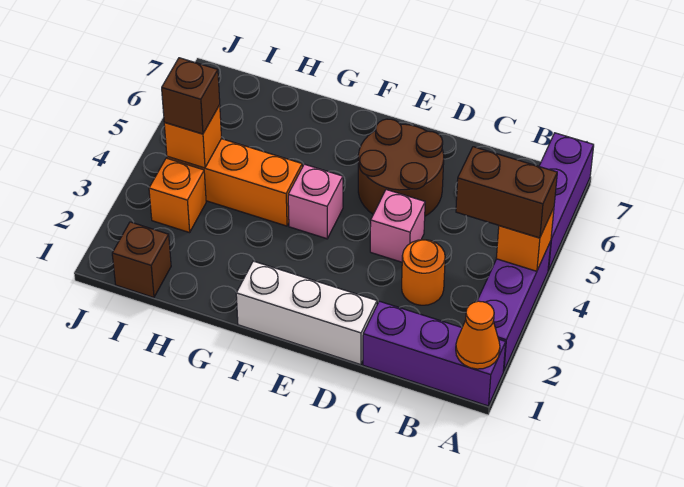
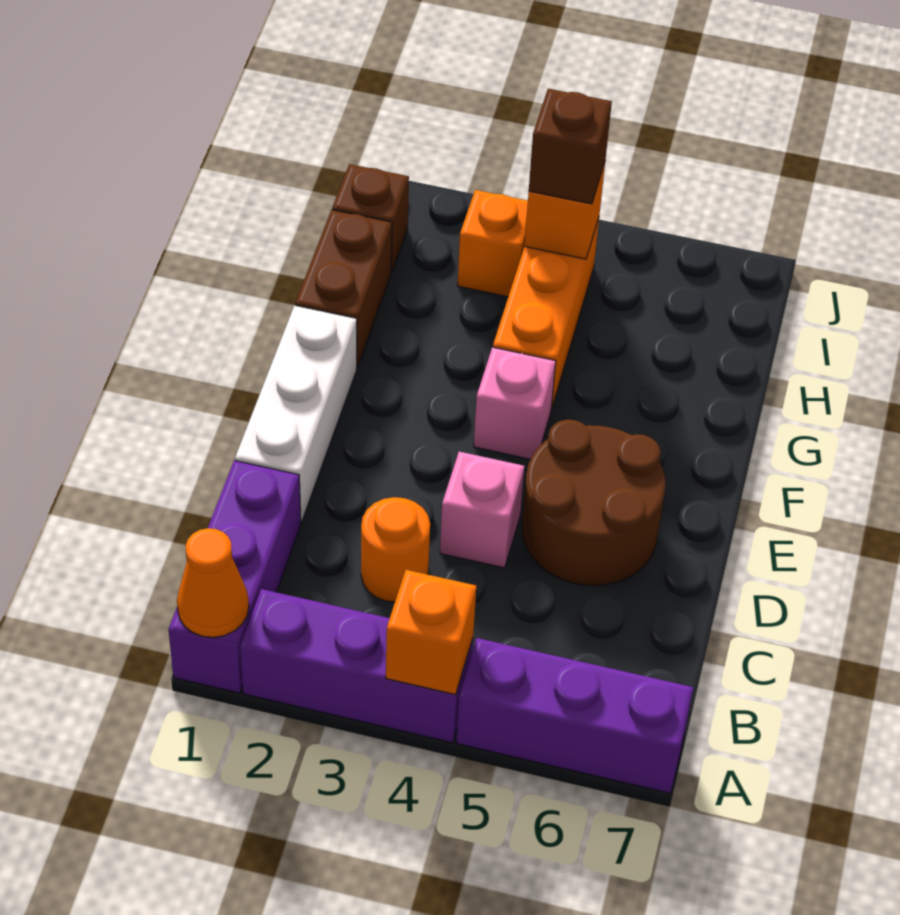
brown 1x2 brick [456,147,557,238] -> brown 1x2 brick moved to [295,210,392,368]

